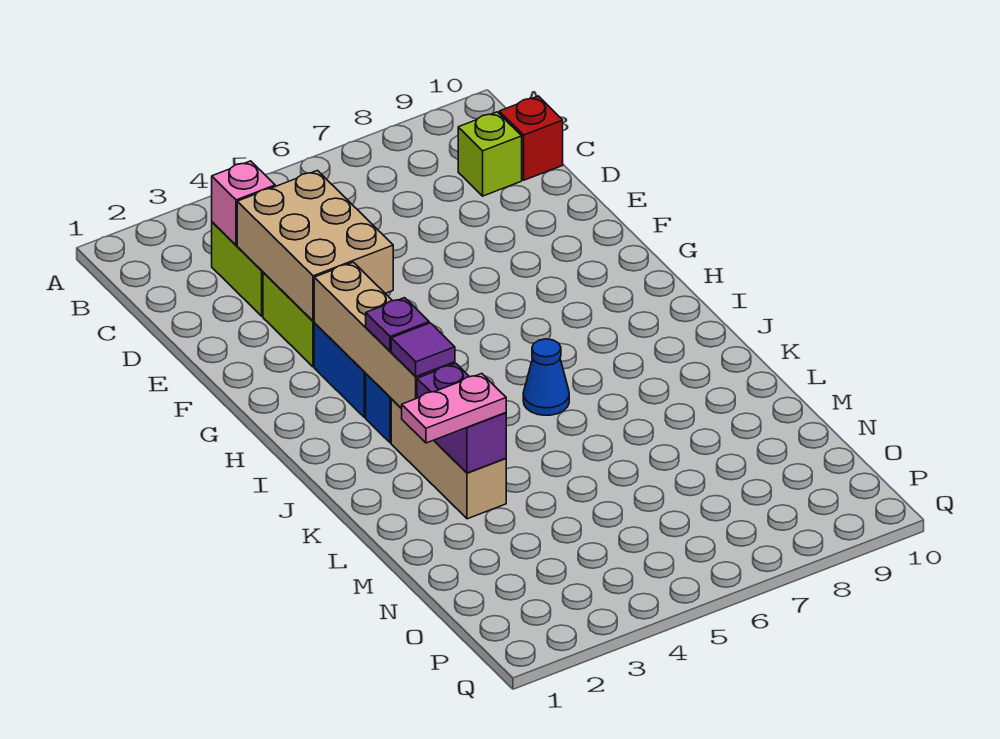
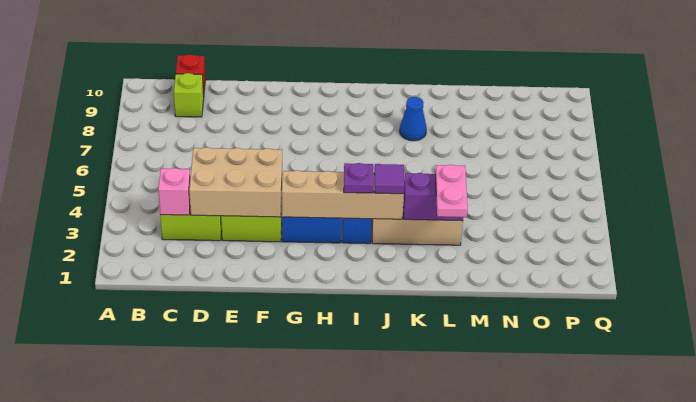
blue 1x1 cone [523,339,569,415] -> blue 1x1 cone moved to [400,97,427,141]

